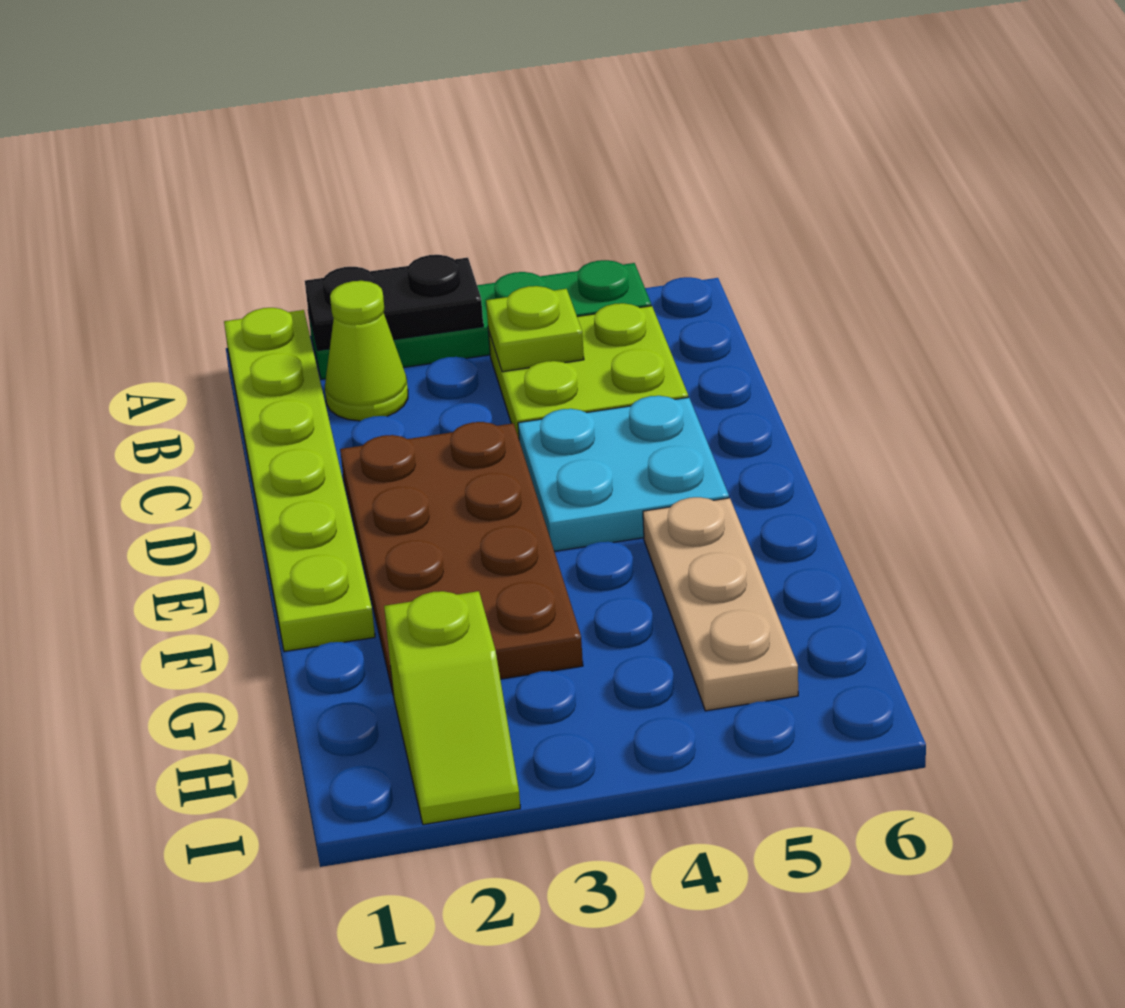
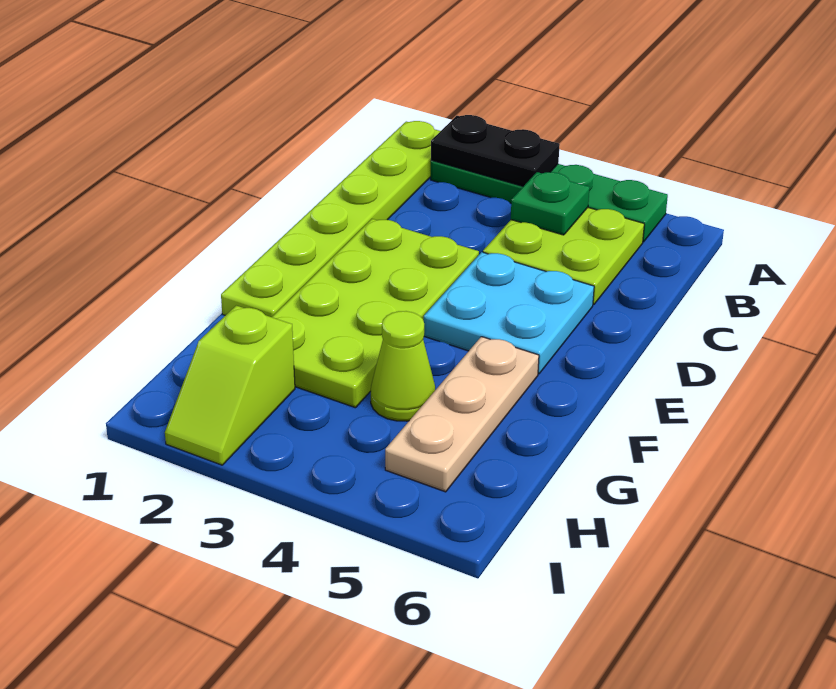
lime 1x1 cone [325,281,408,421] -> lime 1x1 cone moved to [371,311,435,421]
lime 1x1 plate [486,286,584,372] -> green 1x1 plate [511,172,590,235]
brown 2x4 plate [340,422,583,696] -> lime 2x4 plate [272,219,479,408]

